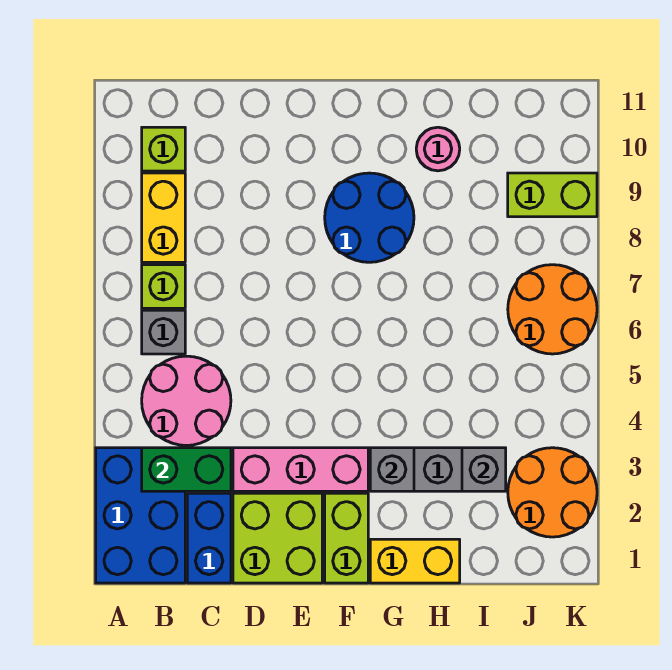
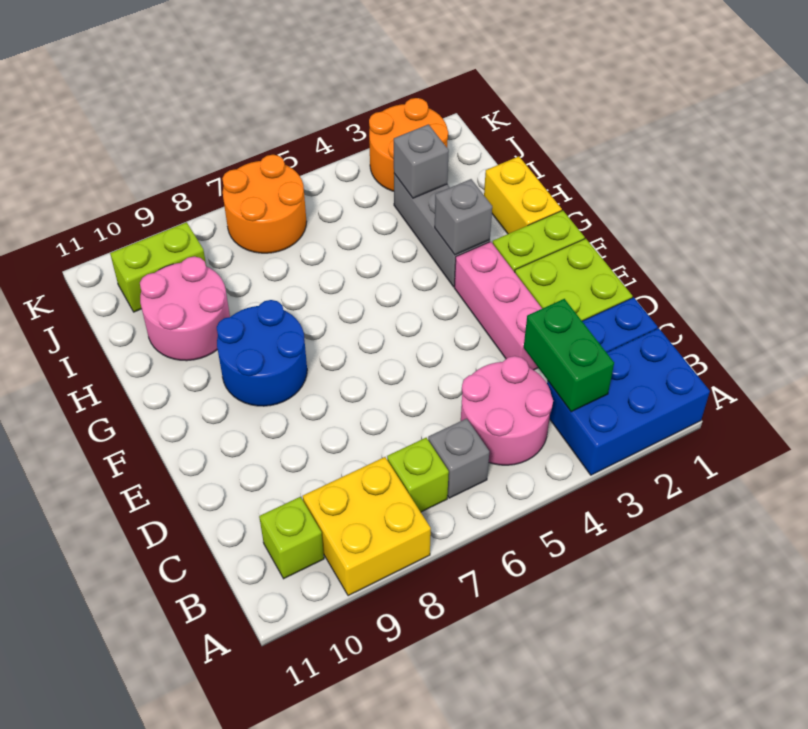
yellow 1x2 brick [142,173,185,262] -> yellow 2x2 brick [303,457,431,596]
pink 1x1 round brick [416,127,460,171] -> pink 2x2 round brick [140,256,230,361]
lime 1x2 brick [508,173,597,217] -> lime 1x2 brick turned to [110,222,206,312]

